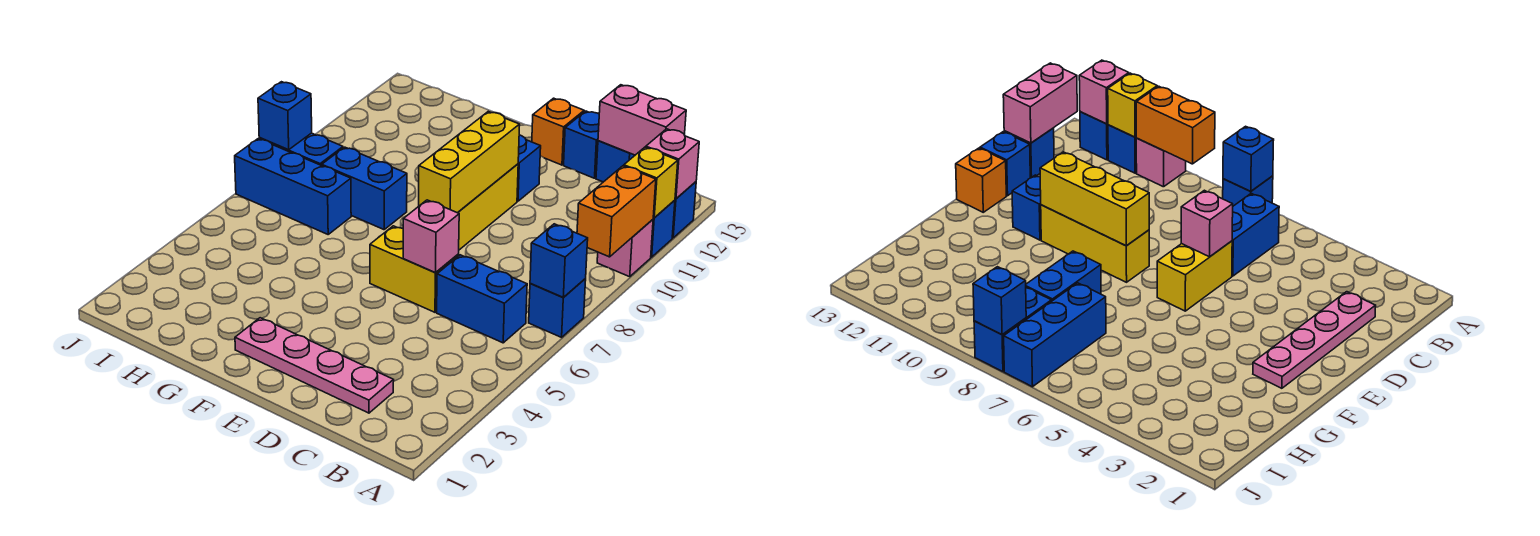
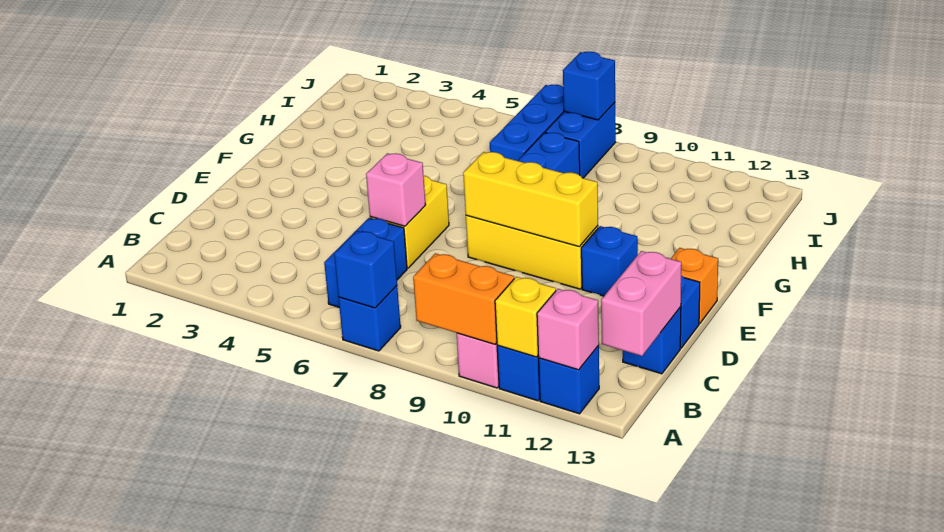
pink 1x4 plate [235,318,394,413] -> none

